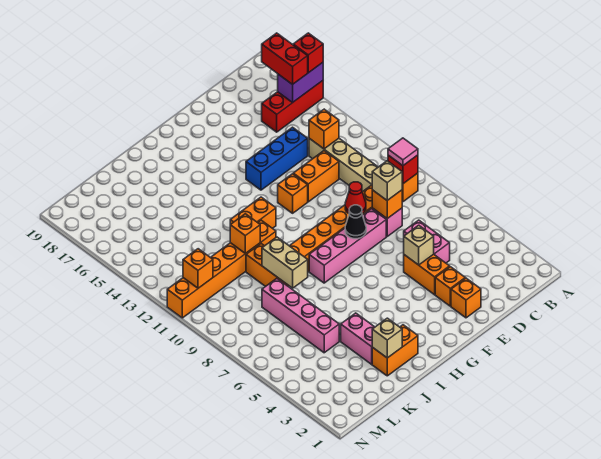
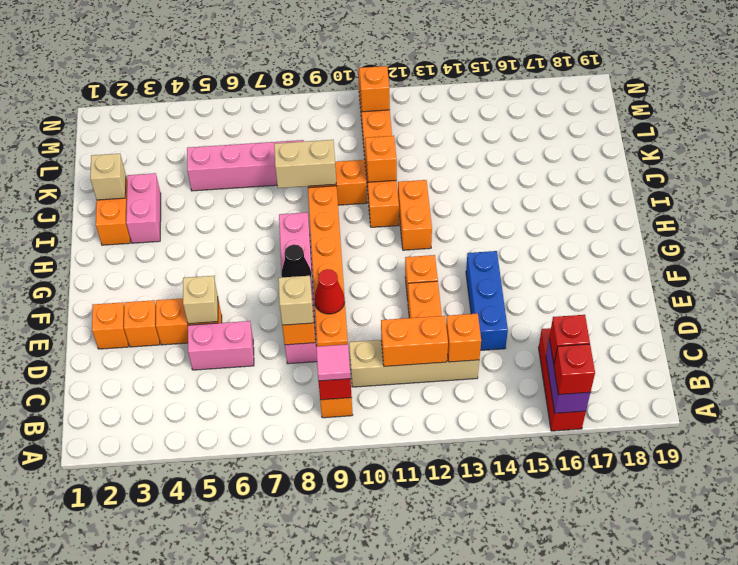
red 1x2 brick [262,33,308,85] -> red 1x1 brick [549,315,590,364]
none -> orange 1x2 brick [381,316,448,366]
pink 1x2 brick [341,313,375,364] -> pink 1x2 brick turned to [126,173,161,243]

